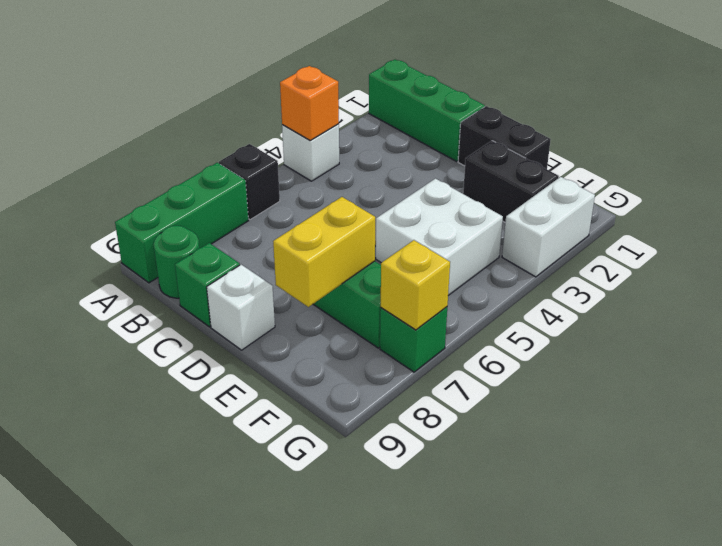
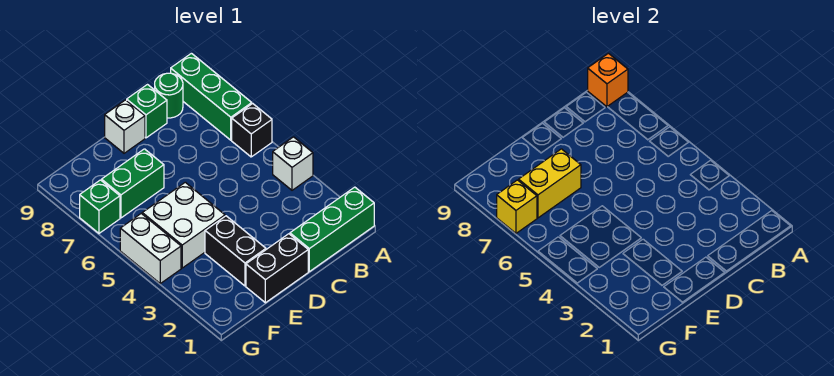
orange 1x1 brick [280,66,339,140] -> orange 1x1 brick moved to [588,53,628,107]
black 1x2 brick [463,141,559,222] -> black 1x2 brick turned to [205,216,266,286]
yellow 1x2 brick [273,197,375,307] -> yellow 1x2 brick turned to [519,149,581,218]
white 1x2 brick [502,177,595,277] -> white 1x2 brick moved to [120,213,181,283]

